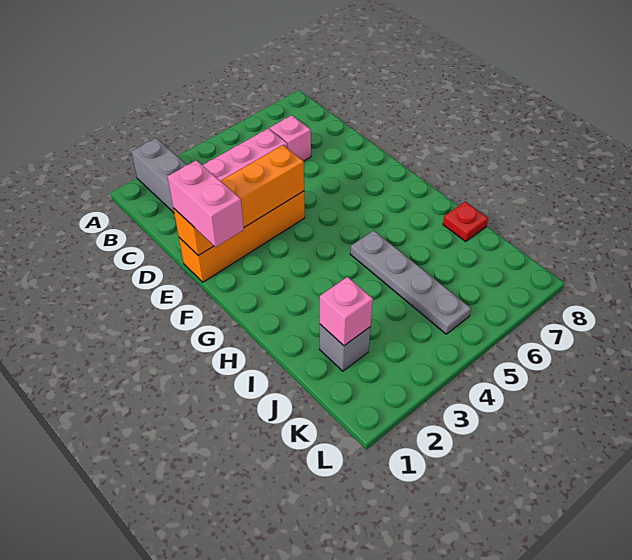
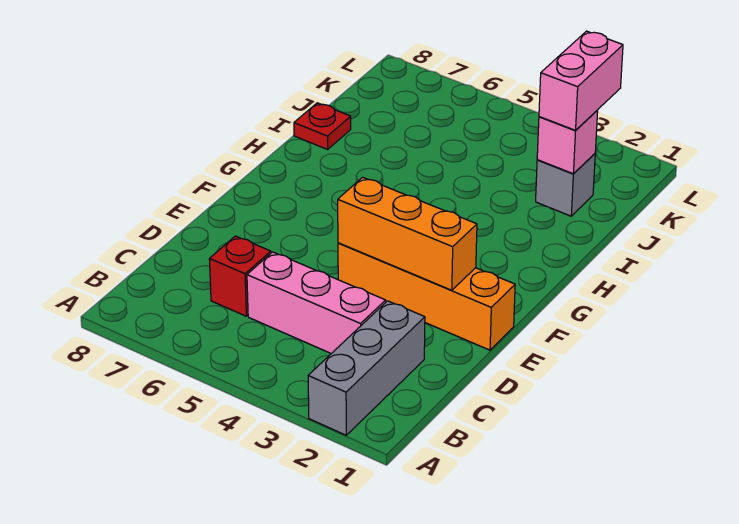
pink 1x1 brick [269,115,311,161] -> red 1x1 brick [209,236,271,316]
orange 1x4 brick [173,145,304,256] -> orange 1x3 brick [338,177,477,290]
pink 1x2 brick [168,160,244,247] -> pink 1x2 brick moved to [539,31,623,130]
grey 1x4 plate [350,230,471,334] -> none

